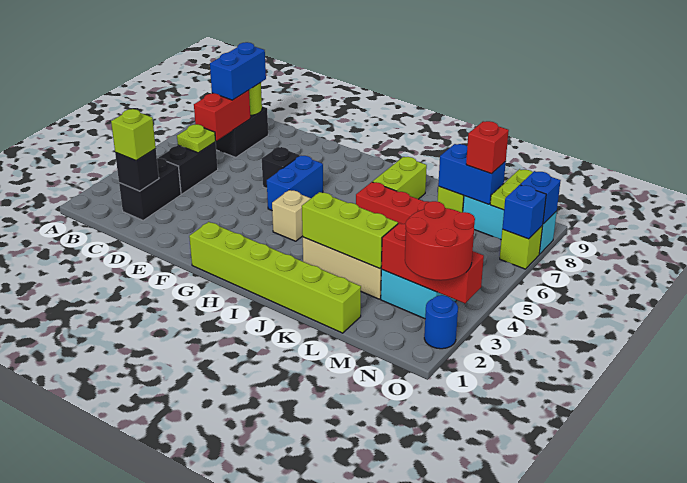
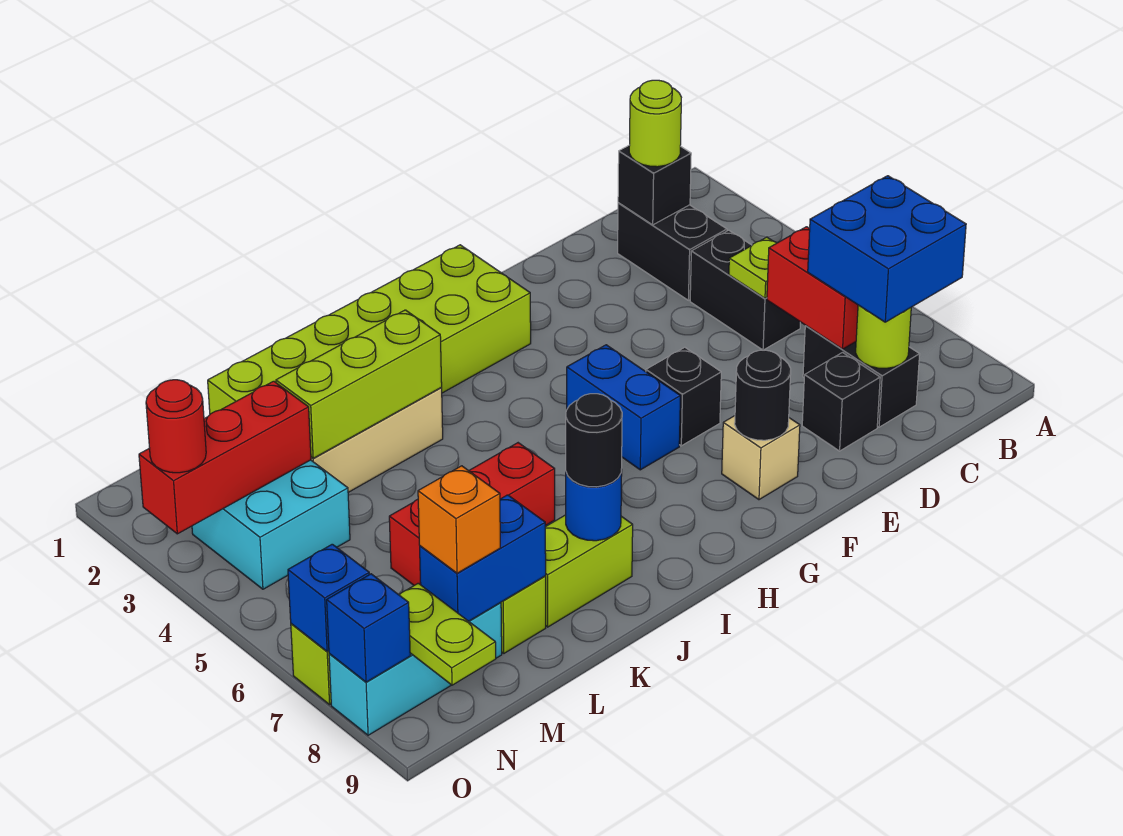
lime 1x1 brick [111,109,156,161] -> lime 1x1 round brick [629,80,681,167]
blue 1x2 brick [210,42,266,100] -> blue 2x2 brick [808,176,966,322]
none -> black 1x1 brick [802,353,880,451]
none -> black 1x1 round brick [735,350,791,440]
lime 1x6 brick [189,222,361,333] -> lime 2x6 brick [208,245,531,414]
tan 1x1 brick [272,190,311,241] -> tan 1x1 brick moved to [722,416,800,500]
lime 1x2 brick [373,157,427,199] -> lime 1x2 brick turned to [545,515,633,627]
none -> black 1x1 round brick [566,394,622,487]
red 1x1 brick [466,121,509,174] -> orange 1x1 brick [418,466,500,573]
red 2x2 round brick [405,201,475,280] -> red 1x1 round brick [146,380,206,473]
blue 1x1 round brick [424,295,458,349] -> blue 1x1 round brick moved to [566,469,622,541]

